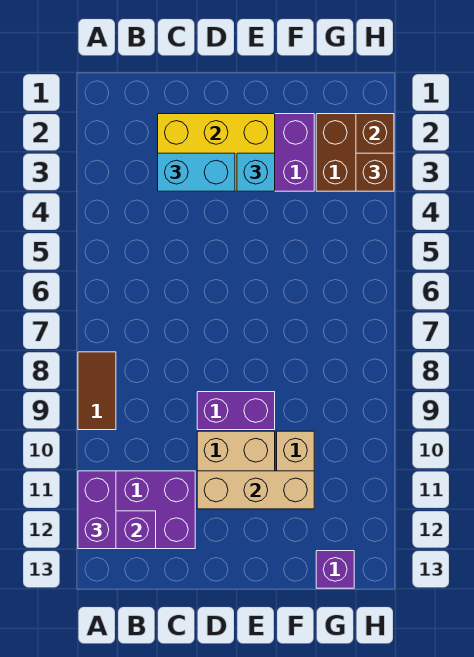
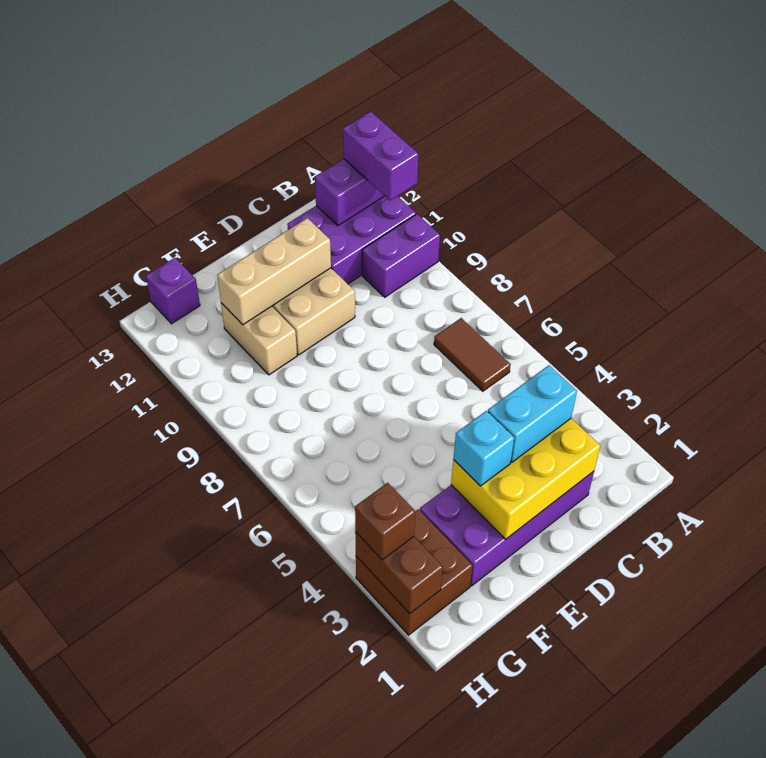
brown 1x2 tile [78,352,116,430] -> brown 1x2 tile moved to [434,318,511,391]
purple 1x2 brick [197,392,275,430] -> purple 1x2 brick moved to [362,214,440,297]

